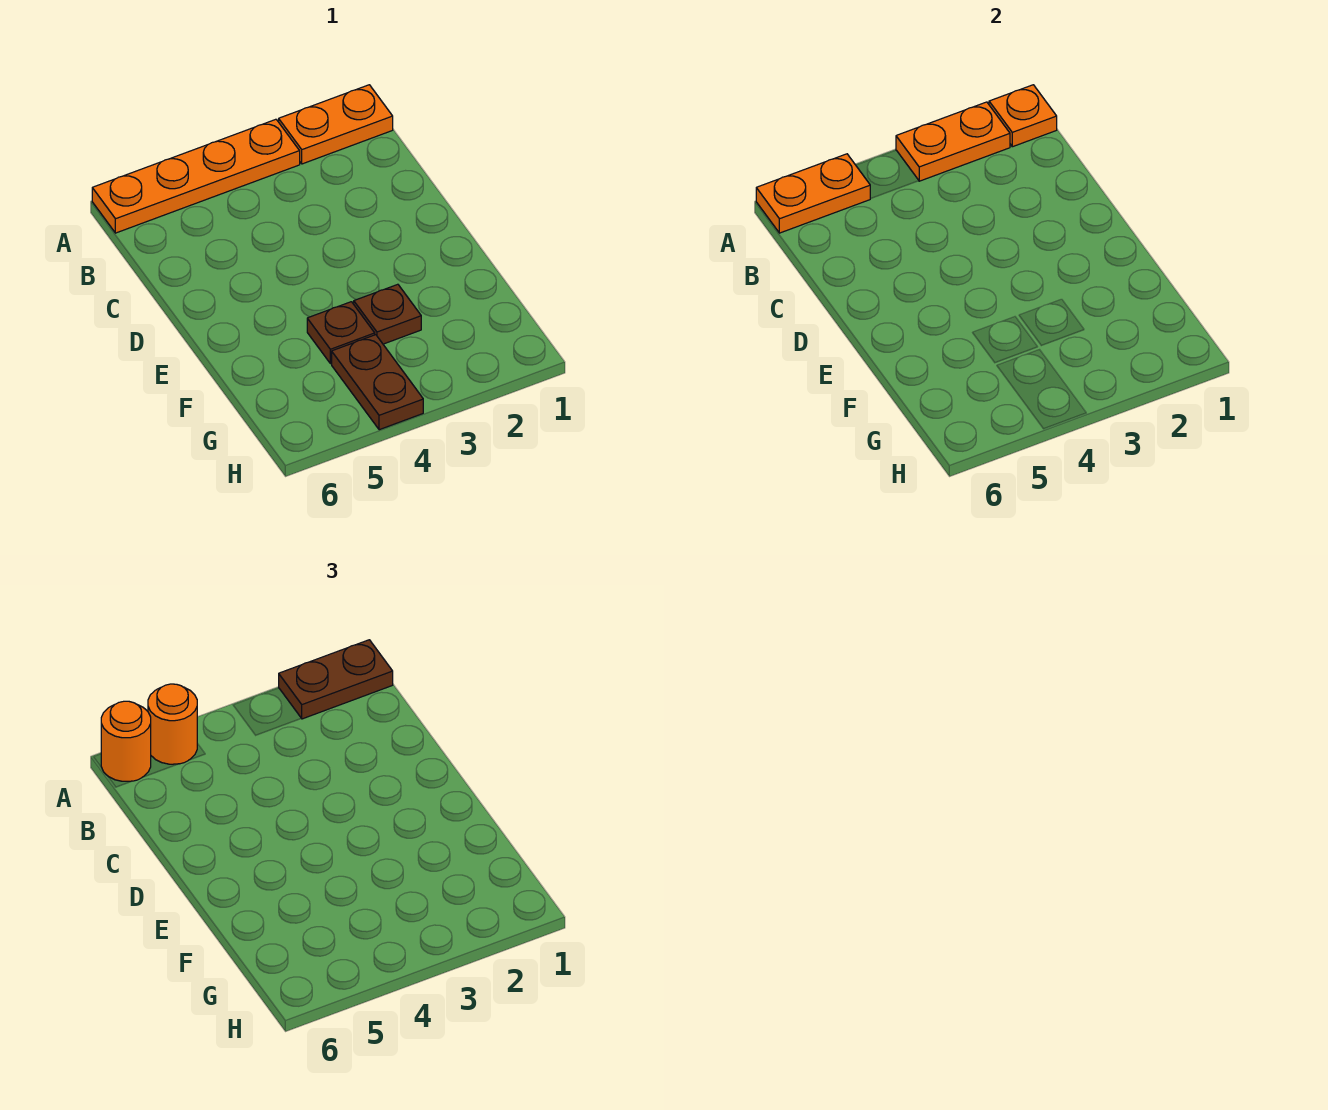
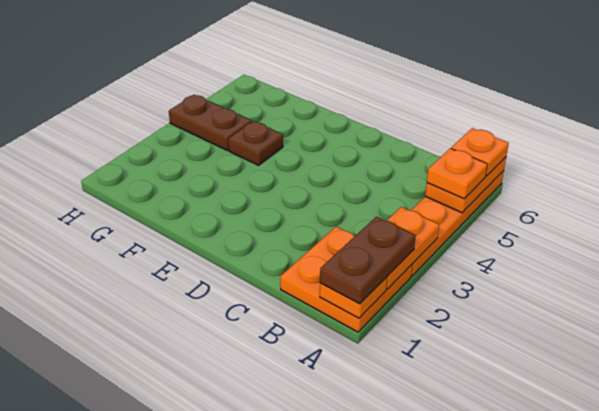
orange 1x2 plate [279,85,393,164] -> orange 2x2 plate [280,227,413,332]
orange 1x1 round brick [148,684,197,764] -> orange 1x1 plate [427,148,488,199]
orange 1x1 round brick [101,701,151,781] -> orange 1x1 plate [451,128,509,176]
brown 1x1 plate [354,284,421,344] -> none

